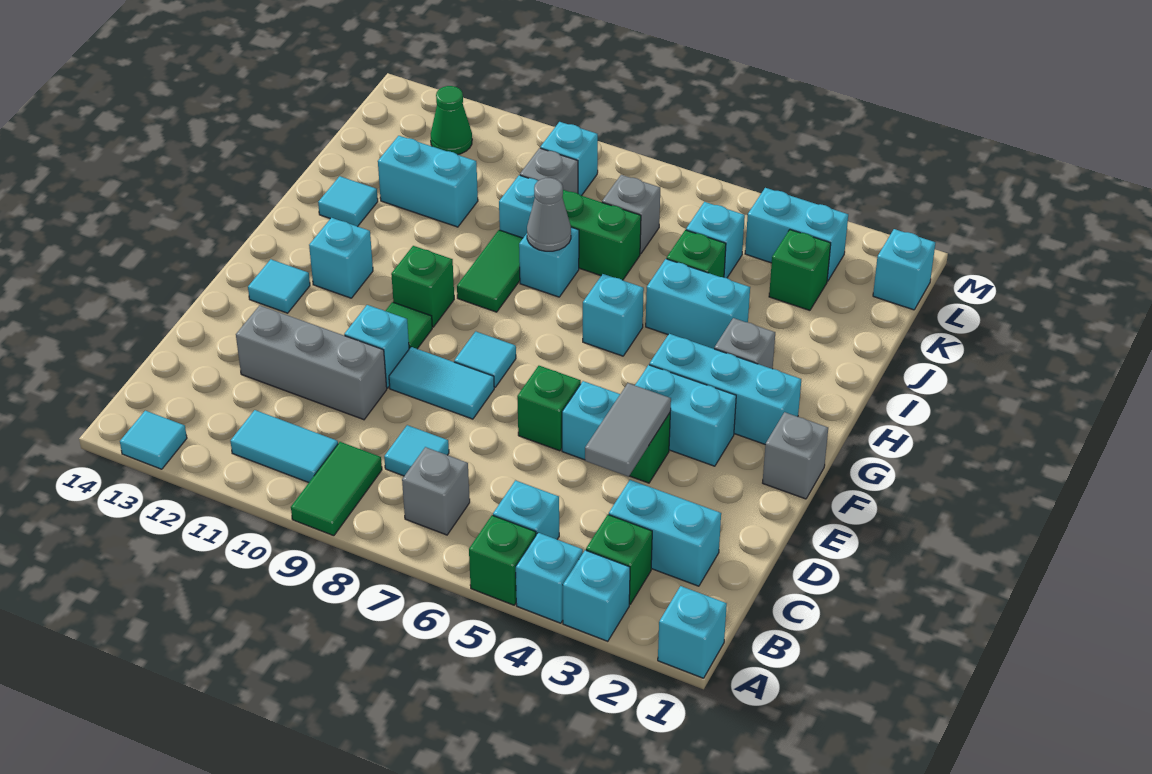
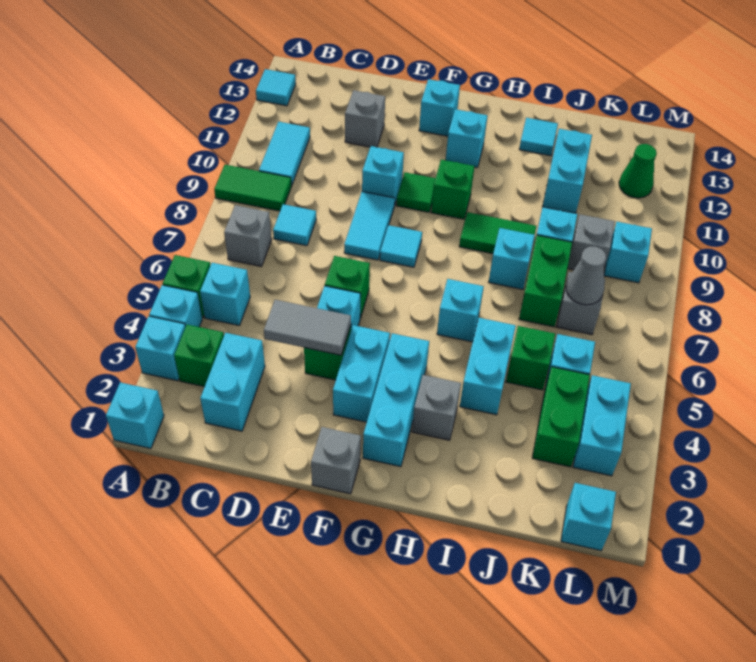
grey 1x3 brick [236,305,387,420] -> grey 1x1 brick [345,90,385,147]
cyan 1x1 tile [248,259,310,313] -> cyan 1x1 brick [419,79,460,136]
grey 1x1 cone [527,178,571,251] -> grey 1x1 cone moved to [566,247,606,305]
green 1x1 brick [769,230,831,310] -> green 1x2 brick [532,367,590,467]

